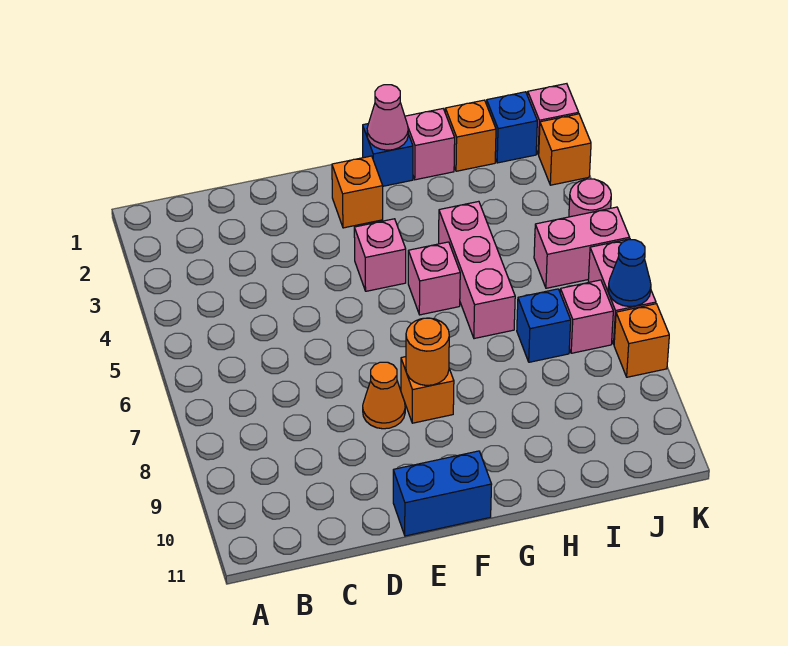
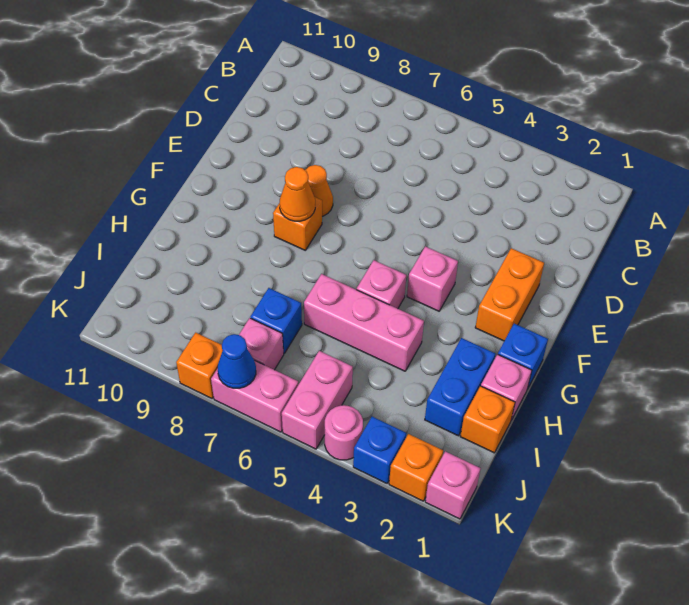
blue 1x2 brick [393,451,492,536] -> blue 1x2 brick moved to [425,338,495,436]
orange 1x1 brick [332,156,383,228] -> orange 1x2 brick [475,248,544,341]
orange 1x1 round brick [406,318,449,385] -> orange 1x1 cone [280,167,315,221]
pink 1x1 cone [367,85,408,150] -> none
blue 1x1 brick [487,92,537,163] -> blue 1x1 brick moved to [353,417,406,483]

